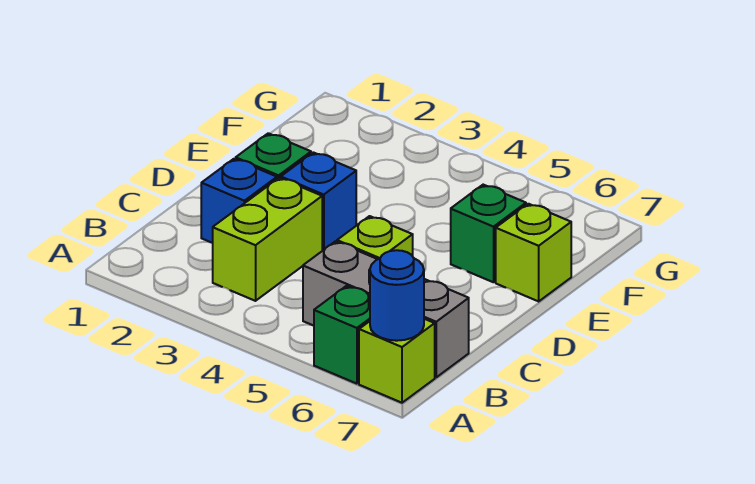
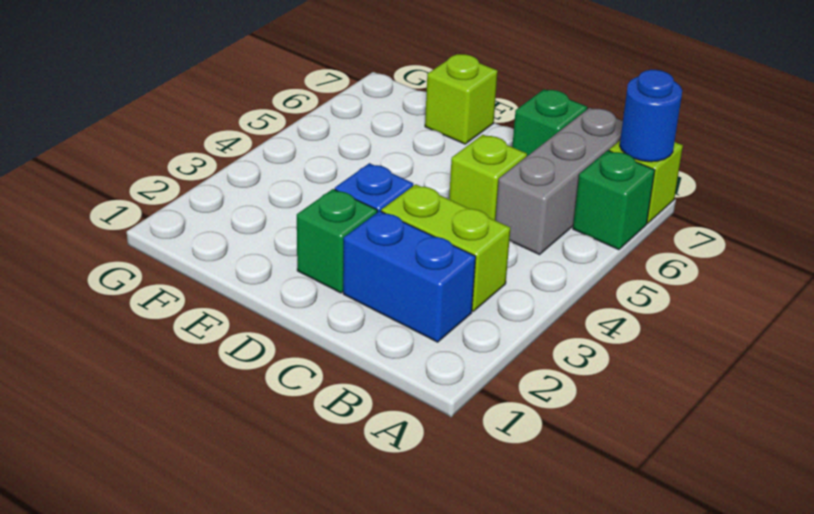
blue 1x1 brick [201,159,277,243] -> blue 1x2 brick [343,211,476,342]
green 1x1 brick [451,185,526,282] -> green 1x1 brick moved to [512,89,587,156]

